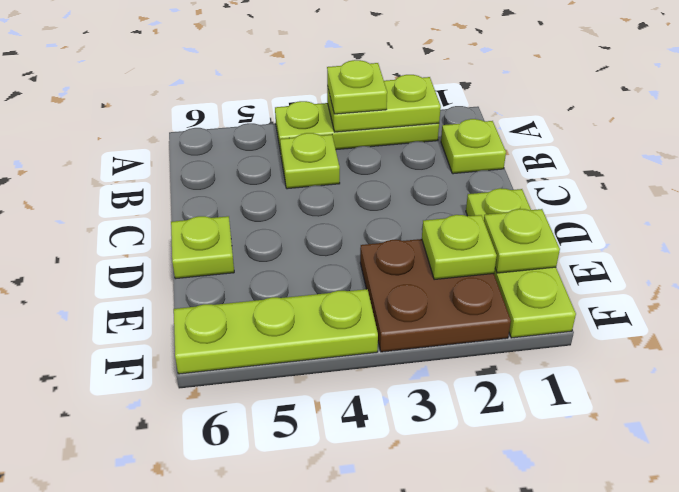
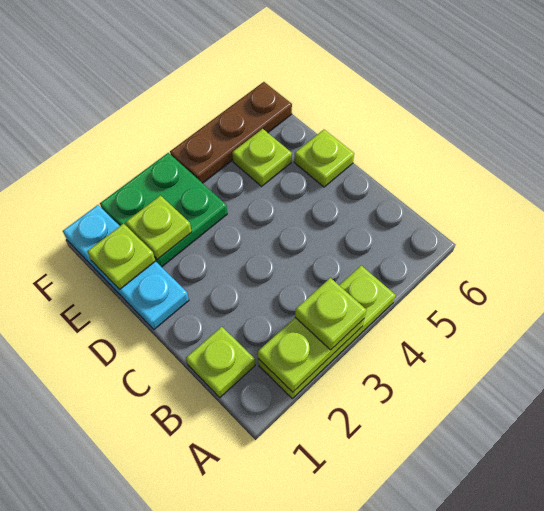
lime 1x1 plate [280,133,340,189] -> lime 1x1 plate moved to [232,129,292,186]
lime 1x3 plate [466,188,576,338] -> cyan 1x3 plate [63,205,189,329]
brown 2x2 plate [360,239,511,352] -> green 2x2 plate [100,153,227,267]
lime 1x3 plate [174,289,378,374] -> brown 1x3 plate [170,82,292,183]

